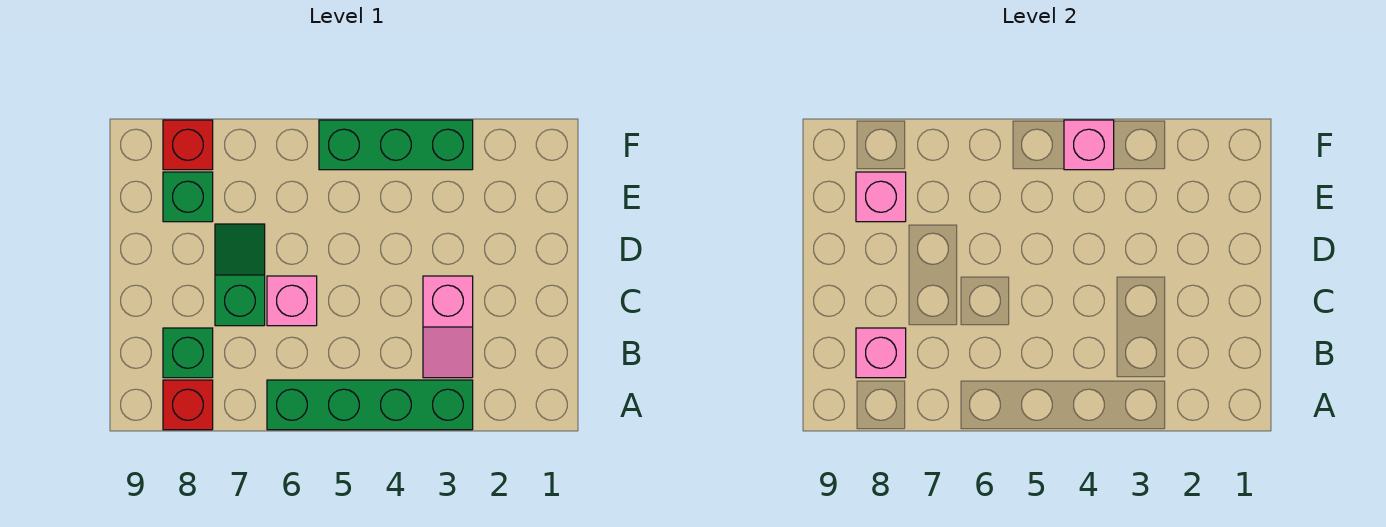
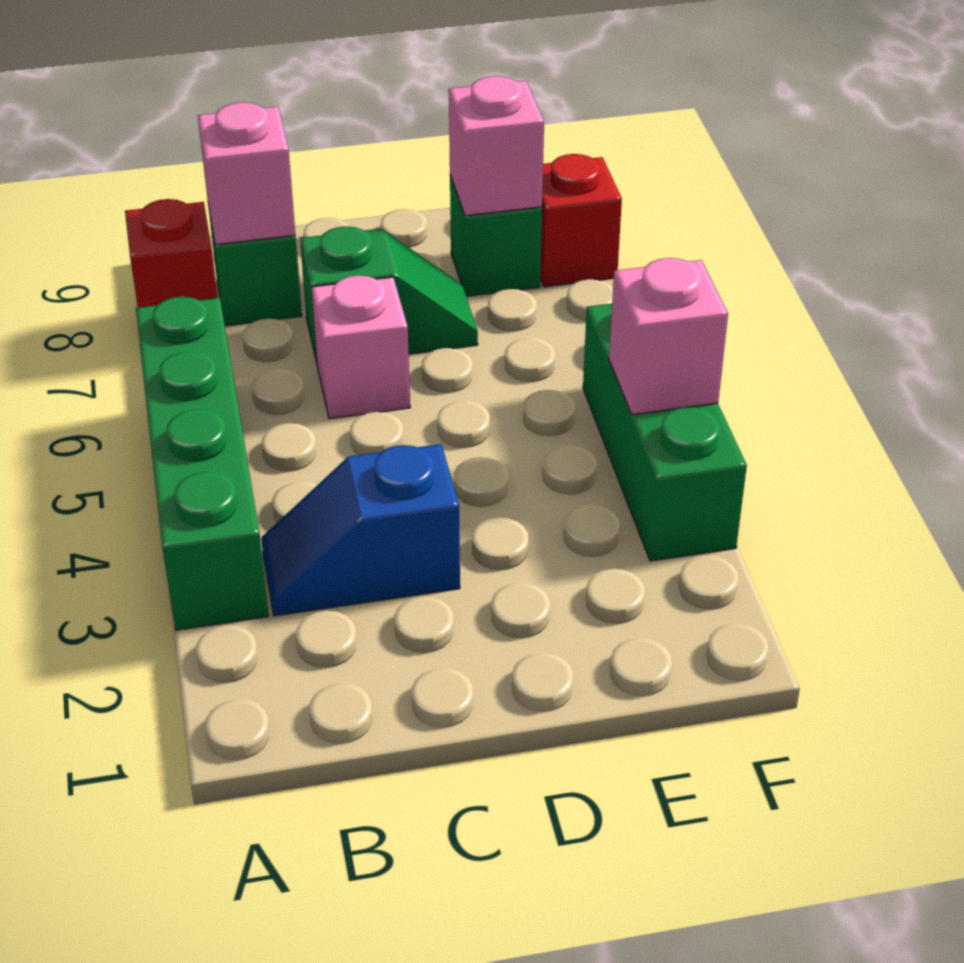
pink 1x2 slope [423,276,473,378] -> blue 1x2 slope [261,444,460,616]

